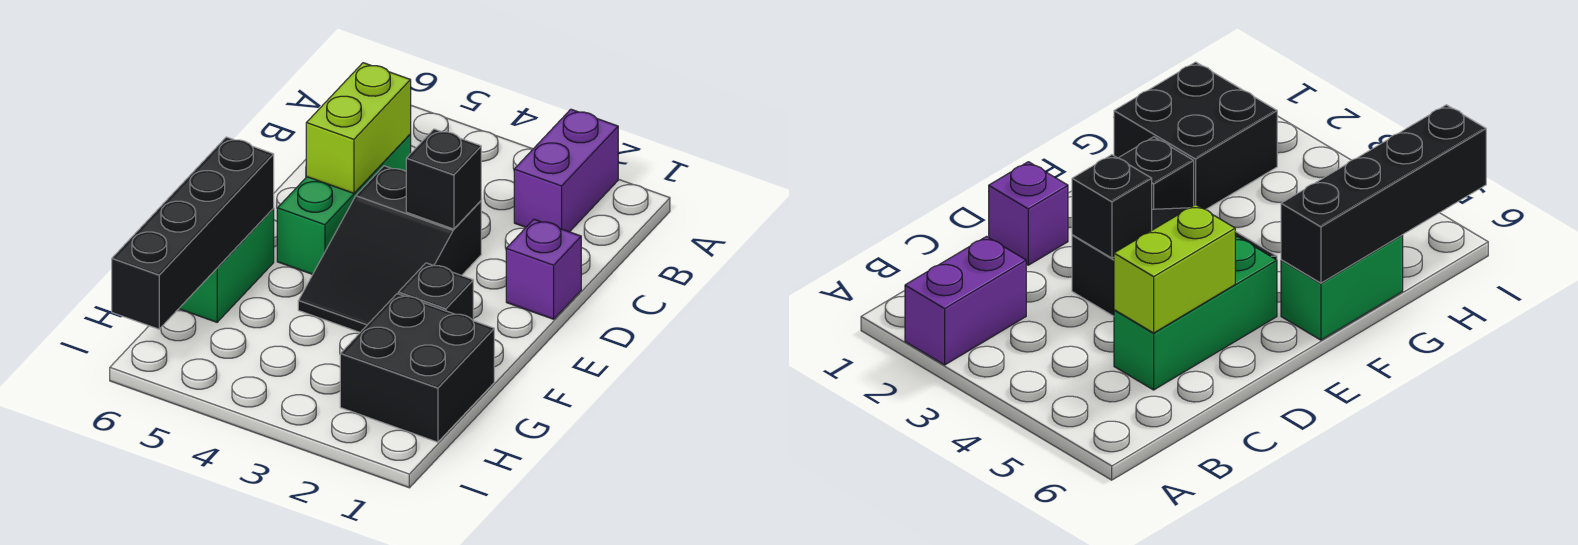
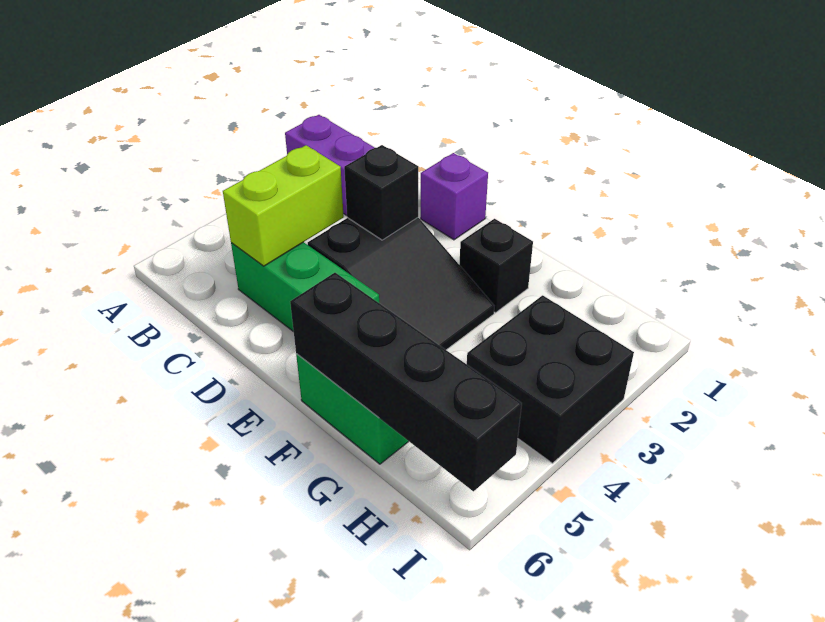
lime 1x2 brick [306,63,411,193] -> lime 1x2 brick turned to [223,145,344,266]
black 2x2 brick [340,294,494,442] -> black 2x2 brick moved to [467,295,634,463]

